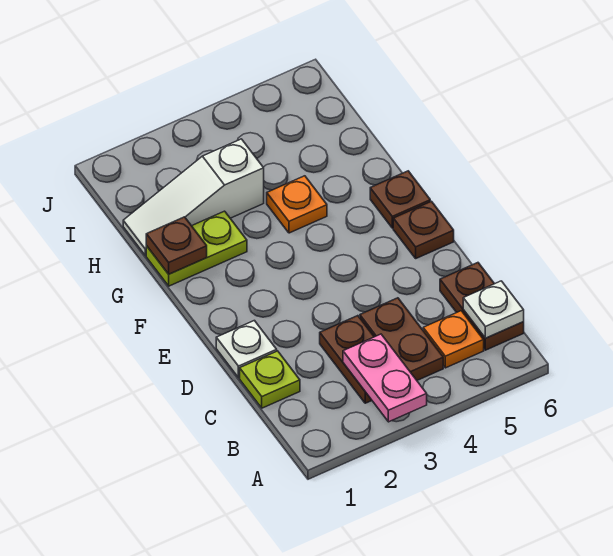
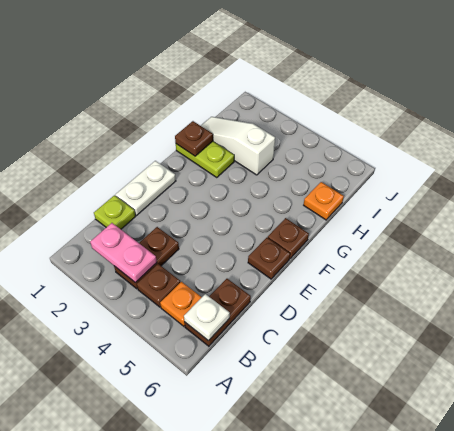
pink 1x2 plate [343,334,427,422] -> pink 1x2 plate turned to [90,223,157,283]
brown 1x2 plate [360,298,443,380] -> brown 1x1 plate [137,264,180,307]
white 1x1 plate [216,321,277,378] -> white 1x2 plate [116,161,176,215]
orange 1x1 plate [267,176,327,233] -> orange 1x1 plate moved to [304,182,344,220]

